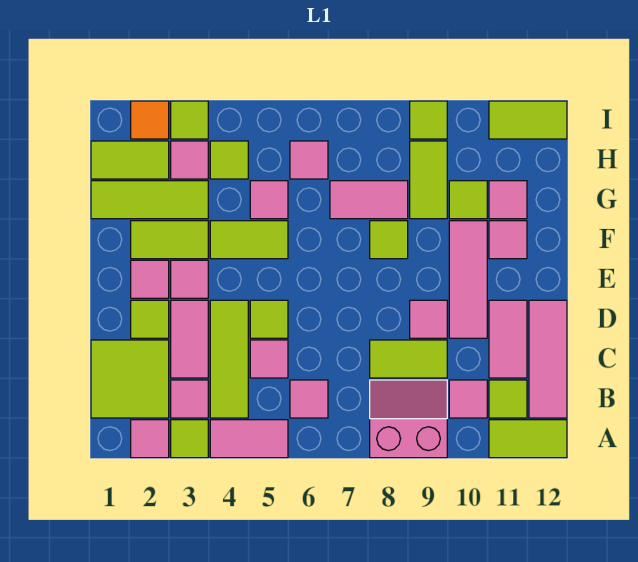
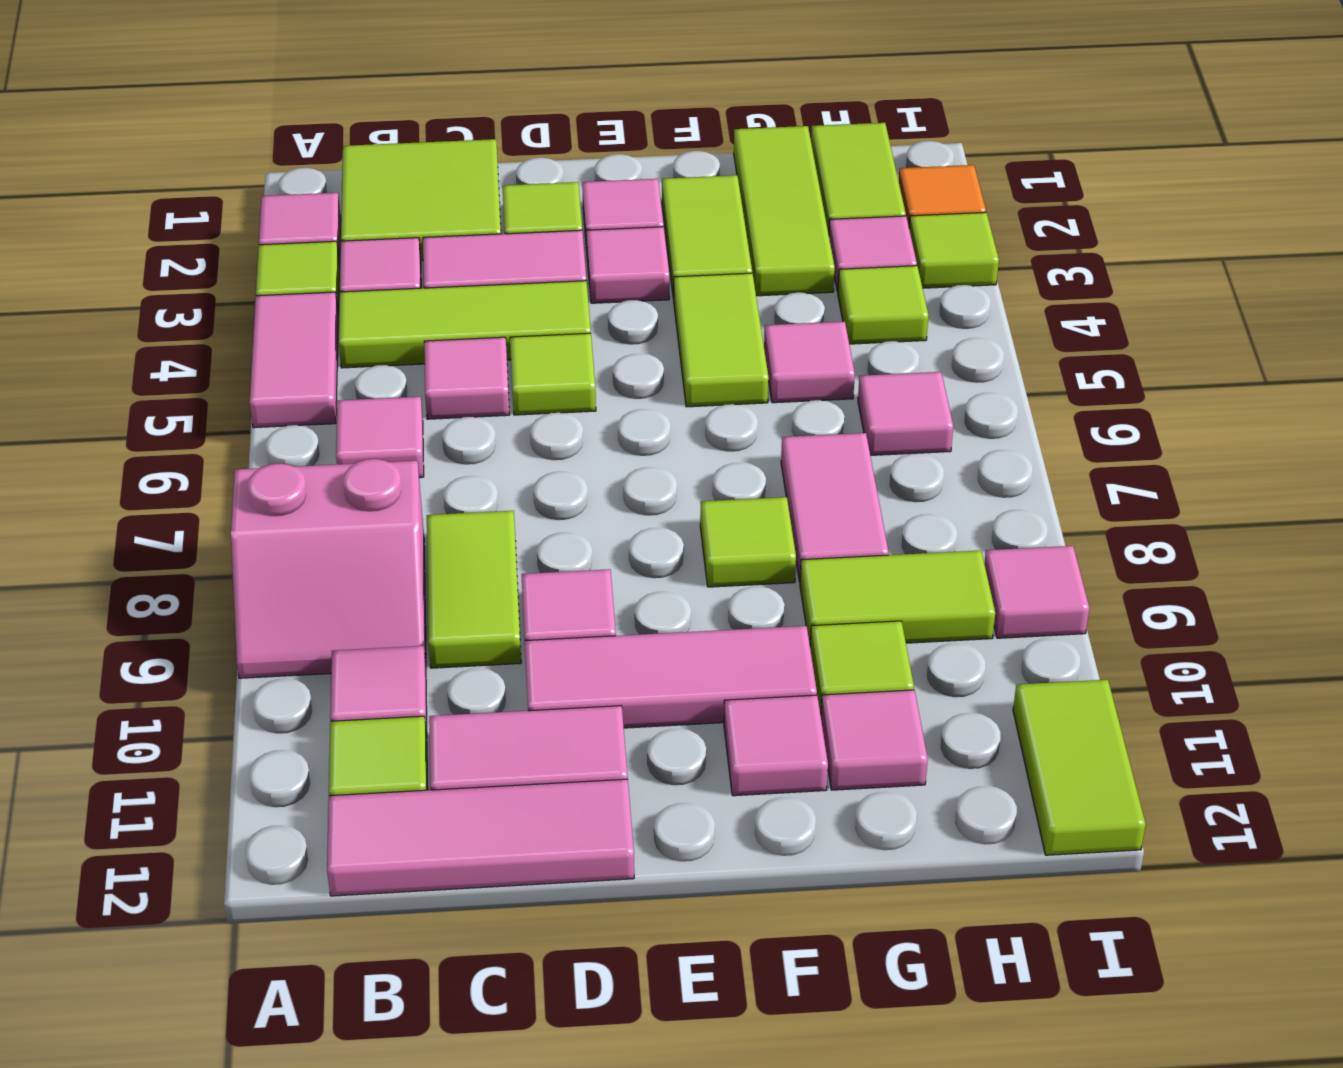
pink 2x2 slope [370,380,447,458] -> pink 2x2 slope turned to [231,459,426,678]
lime 1x2 tile [489,420,567,458] -> none
lime 1x1 tile [410,101,447,139] -> pink 1x1 tile [984,546,1089,638]

